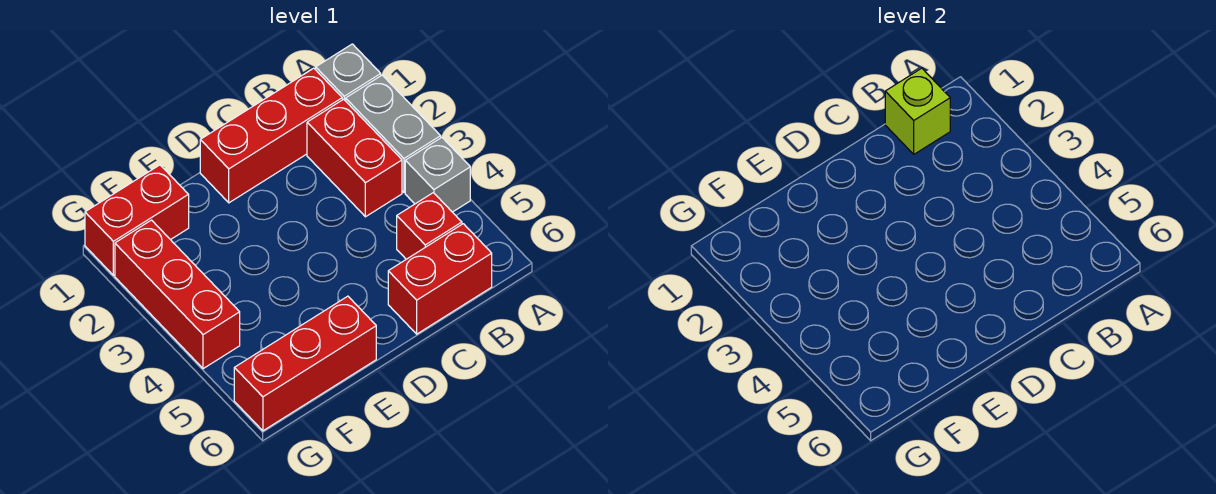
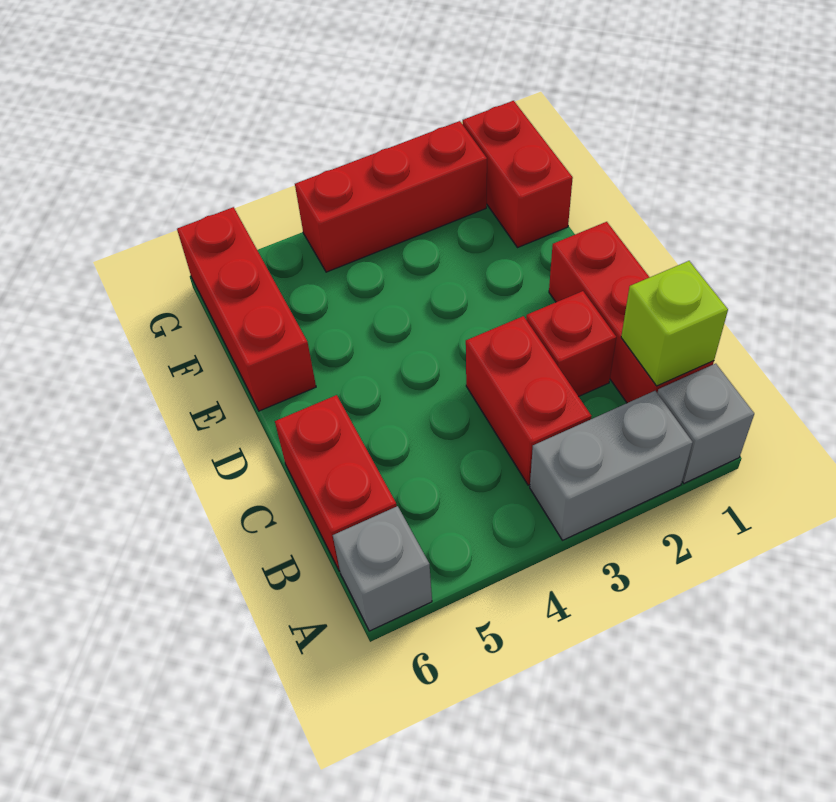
grey 1x1 brick [405,138,470,212] -> grey 1x1 brick moved to [333,506,432,631]
red 1x2 brick [307,99,402,217] -> red 1x2 brick turned to [466,316,591,485]
red 1x1 brick [397,193,462,259] -> red 1x1 brick moved to [526,291,616,396]

